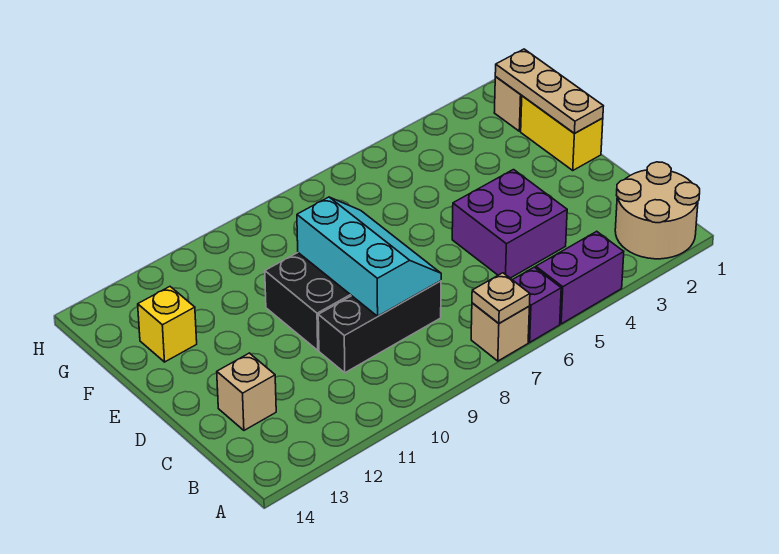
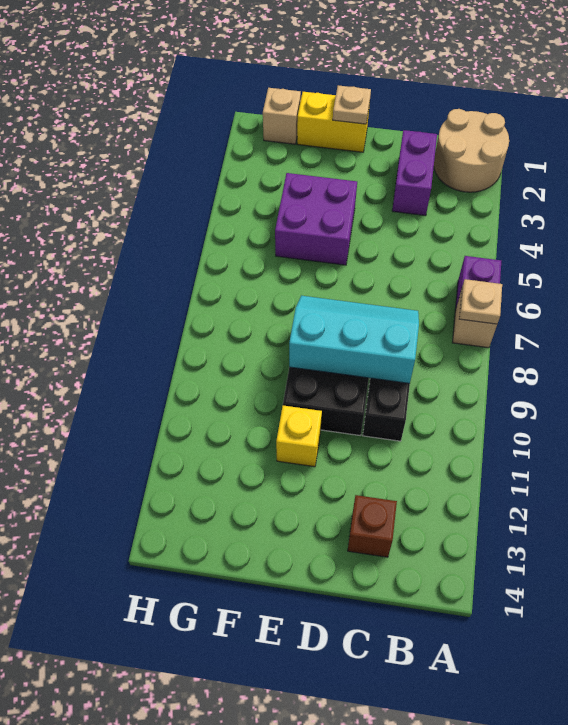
purple 1x2 brick [536,231,624,324] -> purple 1x2 brick moved to [392,130,437,216]
purple 2x2 brick [452,170,567,278] -> purple 2x2 brick moved to [275,173,357,265]
tan 1x1 brick [217,353,276,430] -> brown 1x1 brick [348,495,397,557]
tan 1x3 plate [495,49,603,134] -> tan 1x1 plate [333,85,371,124]
yellow 1x1 brick [138,287,197,362] -> yellow 1x1 brick moved to [276,406,322,467]

